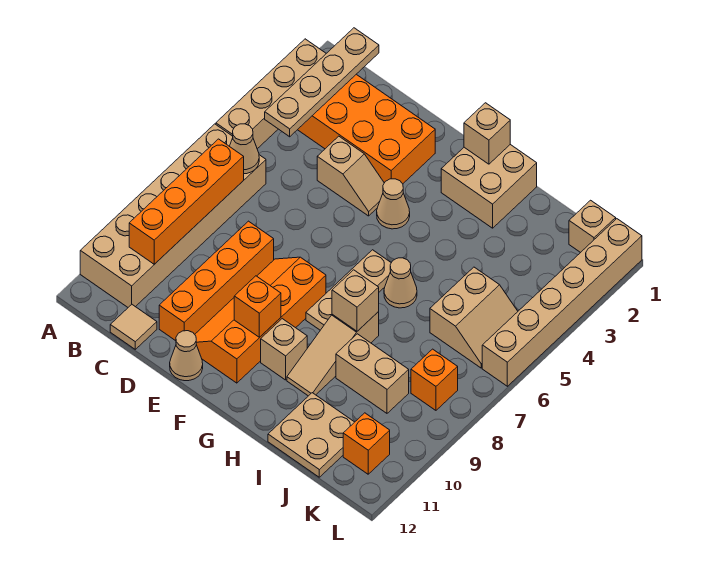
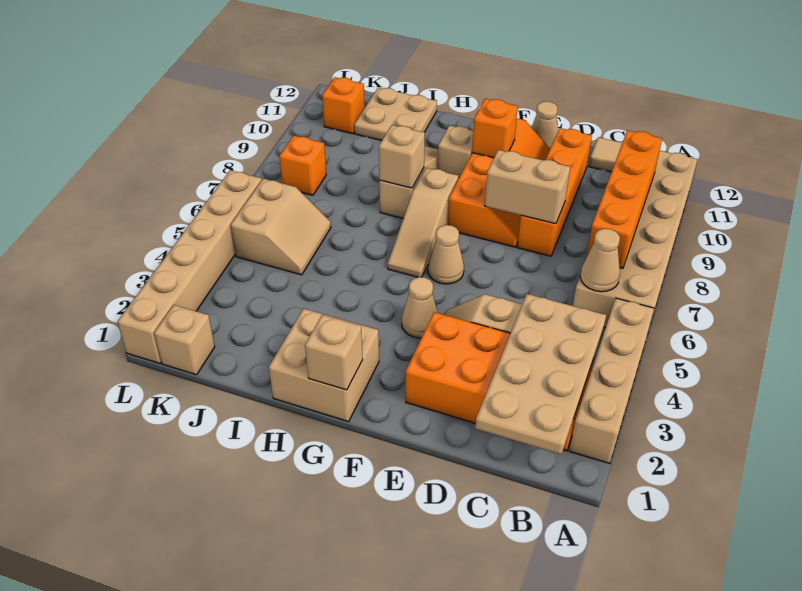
tan 1x4 plate [265,28,379,137] -> tan 2x4 plate [475,294,606,454]
tan 1x3 plate [306,250,391,330] -> tan 1x3 slope [388,168,458,277]
tan 1x1 cone [384,258,417,308] -> tan 1x1 cone moved to [428,225,464,284]
tan 1x2 brick [336,334,409,413] -> tan 1x2 brick moved to [485,150,570,224]
tan 2x2 slope [430,267,518,368] -> tan 2x2 slope turned to [231,179,331,275]

